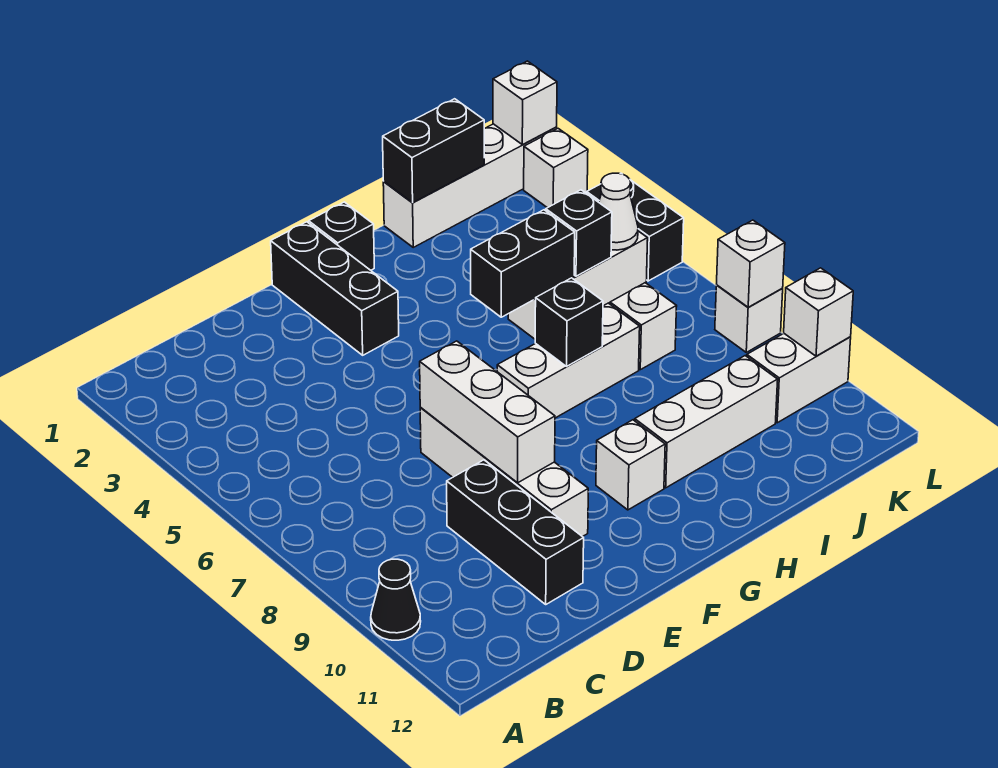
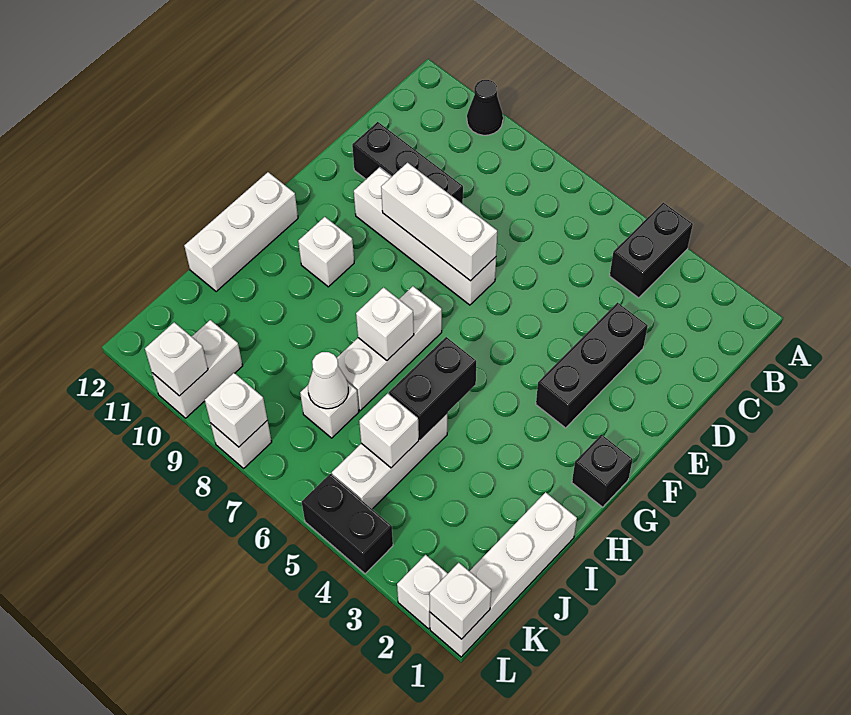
black 1x3 brick [271,222,399,355] -> black 1x3 brick turned to [536,303,648,428]
black 1x1 brick [535,278,603,366] -> white 1x1 brick [356,287,414,360]
white 1x3 brick [635,356,778,488] -> white 1x3 brick moved to [184,172,298,292]
black 1x2 brick [383,99,484,203] -> black 1x2 brick moved to [610,203,693,298]
black 1x1 brick [546,190,612,276] -> white 1x1 brick [359,393,419,468]
white 1x1 cone [599,173,638,250] -> white 1x1 cone moved to [308,352,348,409]

